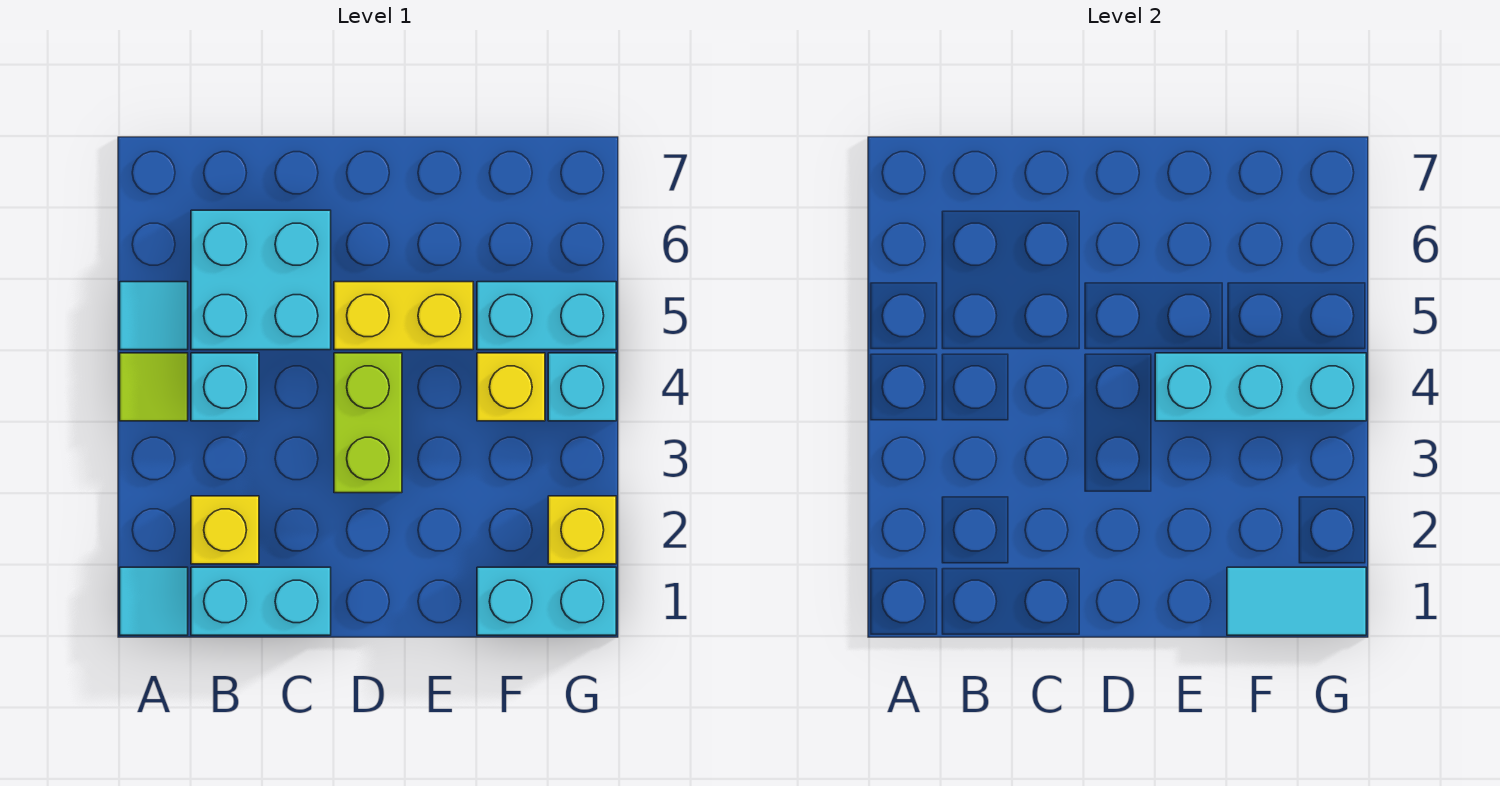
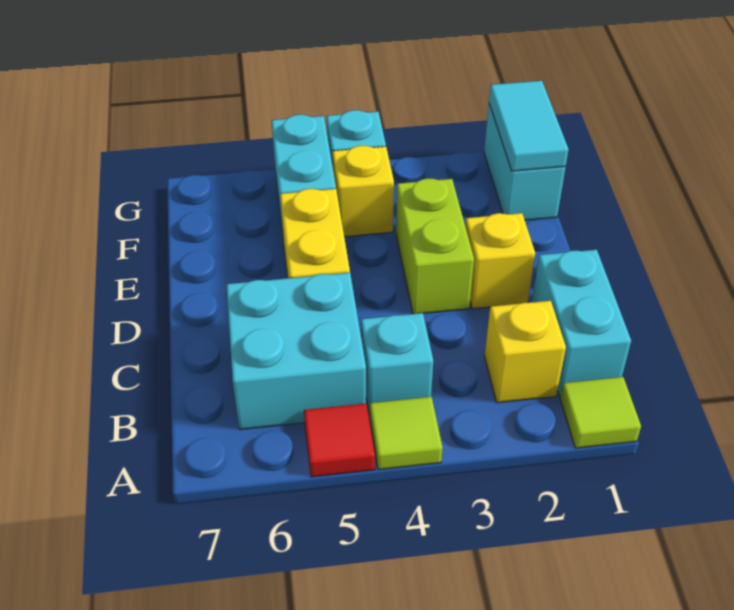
cyan 1x1 tile [120,567,188,635] -> lime 1x1 tile [560,377,641,448]
cyan 1x1 tile [120,282,188,350] -> red 1x1 tile [304,403,375,477]
lime 1x2 brick [334,353,402,493] -> lime 1x2 brick turned to [396,178,474,314]
cyan 1x3 brick [1155,353,1366,421] -> none
yellow 1x1 brick [548,496,616,564] -> yellow 1x1 brick moved to [465,213,535,309]

